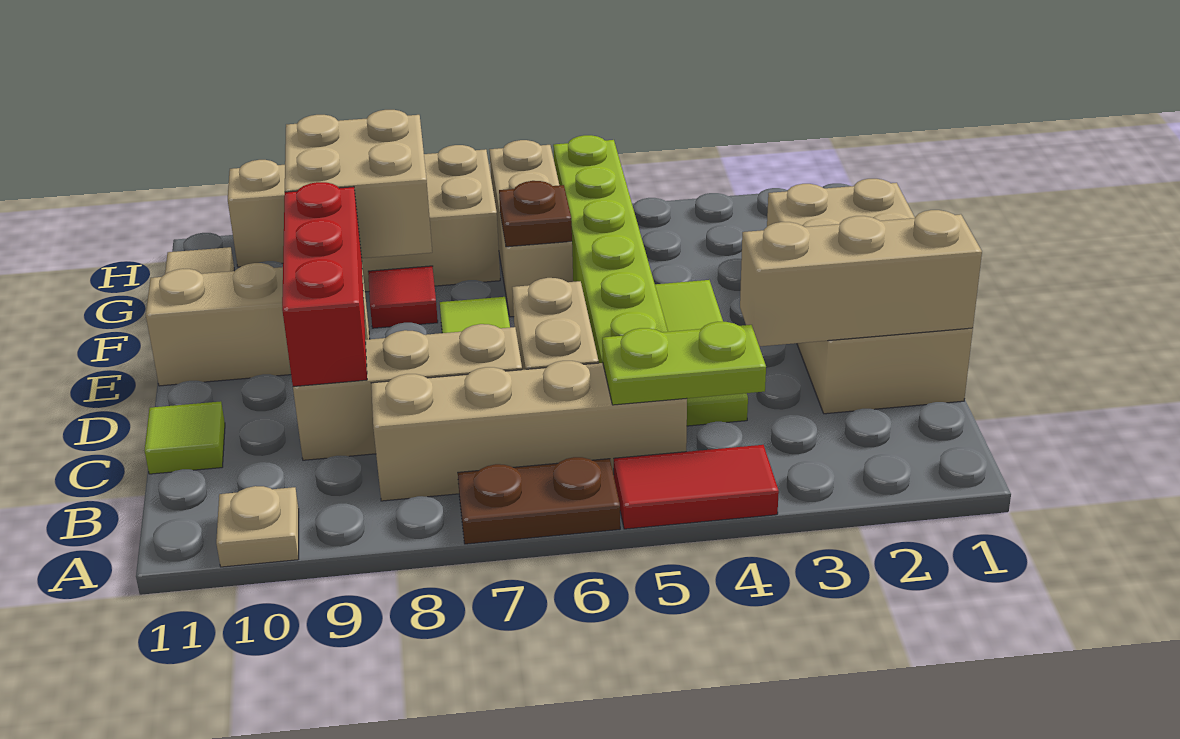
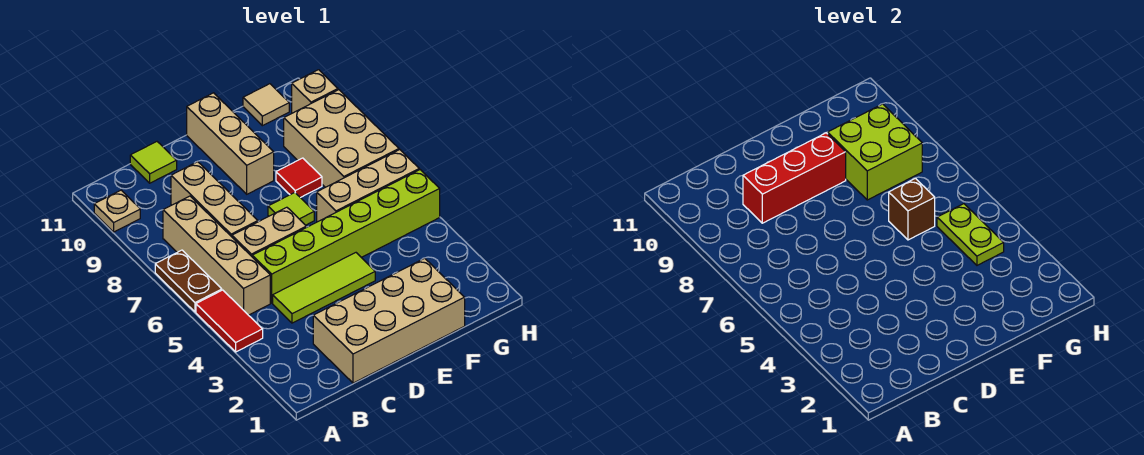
lime 1x2 plate [602,322,766,405] -> lime 1x2 plate moved to [937,204,1004,265]
tan 1x3 brick [740,210,982,346] -> none
brown 1x1 plate [499,181,572,247] -> brown 1x1 brick [889,178,935,240]
tan 2x2 brick [285,110,432,258] -> lime 2x2 brick [828,104,922,200]

